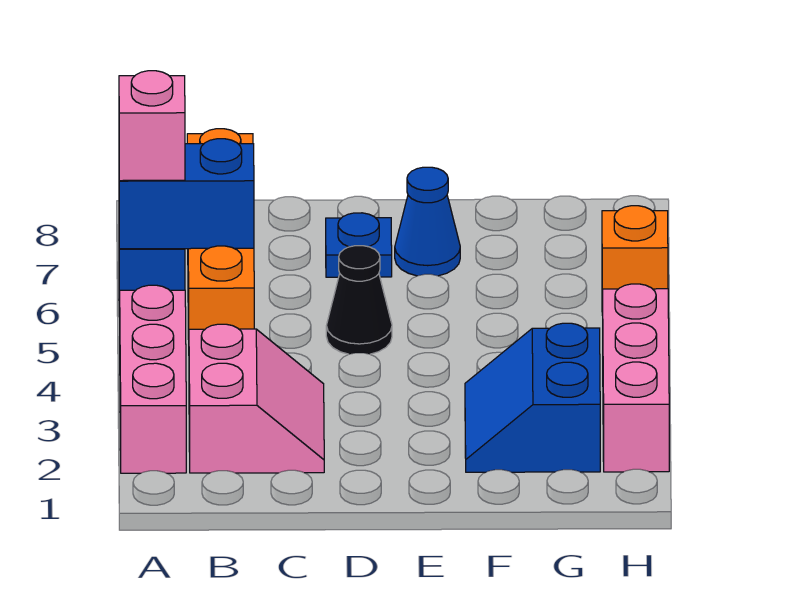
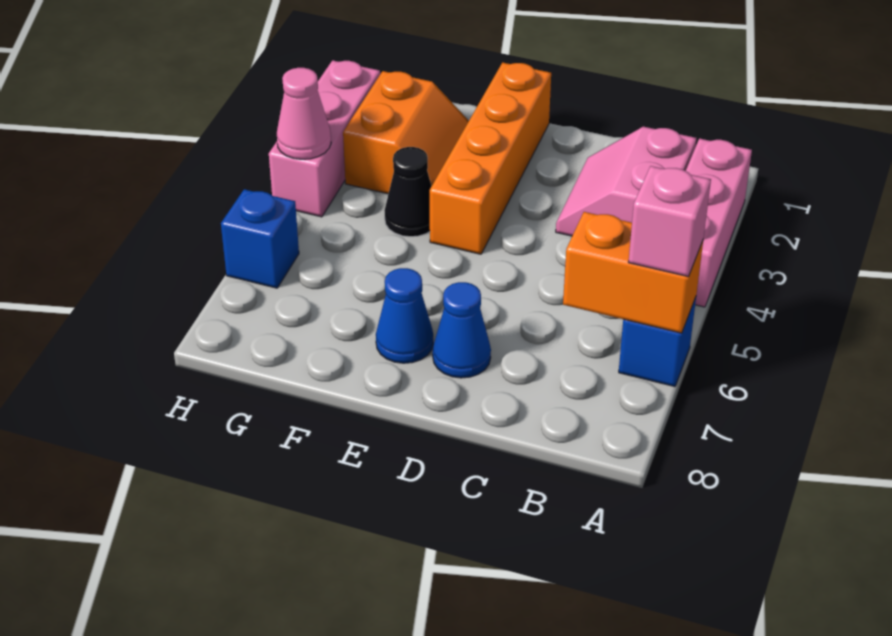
blue 1x2 brick [119,139,254,249] -> orange 1x2 brick [563,212,703,333]
orange 1x4 brick [187,129,254,339] -> orange 1x4 brick moved to [430,62,551,254]
black 1x1 cone [326,246,392,354] -> black 1x1 cone moved to [384,147,432,237]
blue 1x1 plate [326,213,392,277] -> blue 1x1 cone [433,282,491,378]
blue 2x2 slope [465,323,600,472] -> orange 2x2 slope [343,71,469,194]
none -> pink 1x1 cone [277,68,331,159]
orange 1x1 brick [602,206,668,315] -> blue 1x1 brick [221,189,299,288]

